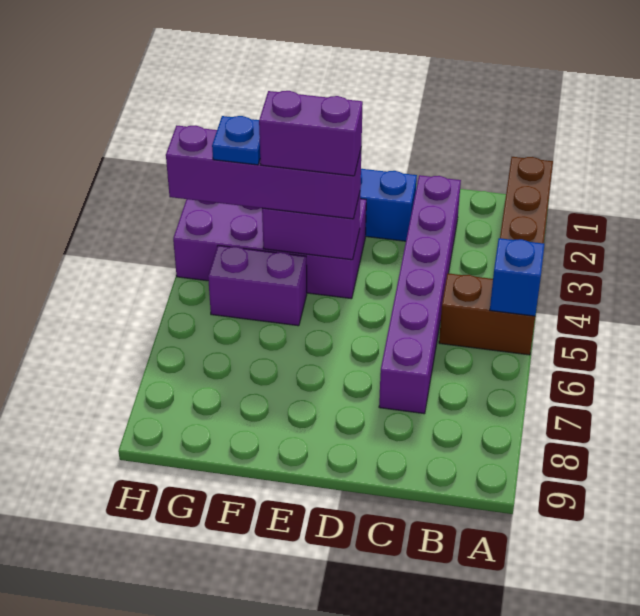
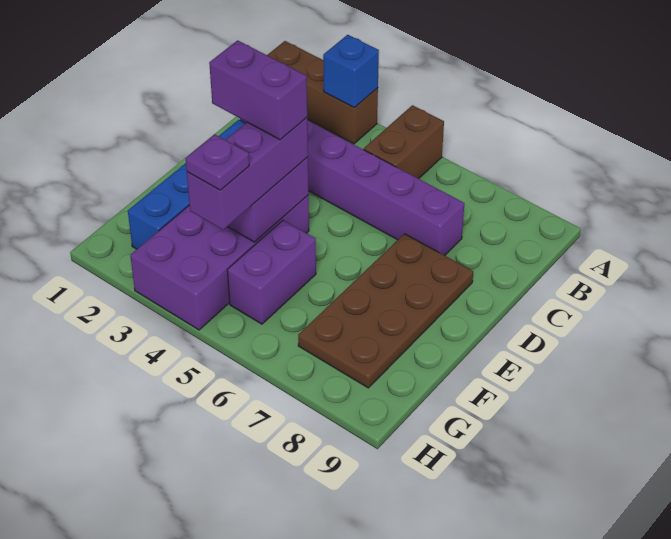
blue 1x1 brick [490,238,544,316] -> blue 1x1 brick moved to [323,35,379,108]
none -> brown 2x4 plate [298,234,473,388]
purple 1x4 brick [166,125,361,219] -> purple 1x3 brick [187,118,308,230]
purple 1x2 brick [259,91,363,176] -> purple 1x2 brick turned to [209,40,307,140]
blue 1x1 plate [212,116,260,165] -> purple 1x1 plate [185,134,249,190]

